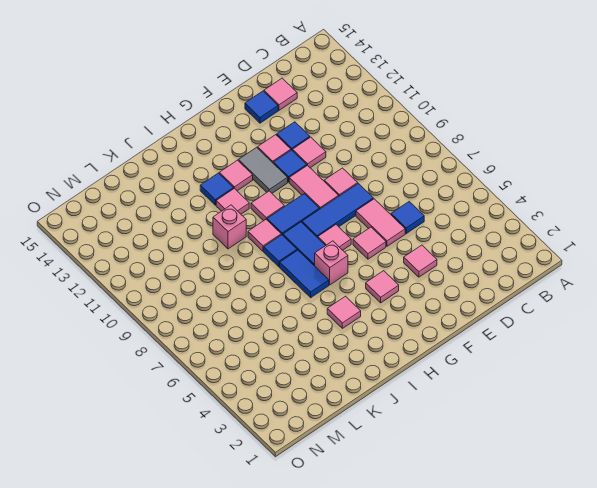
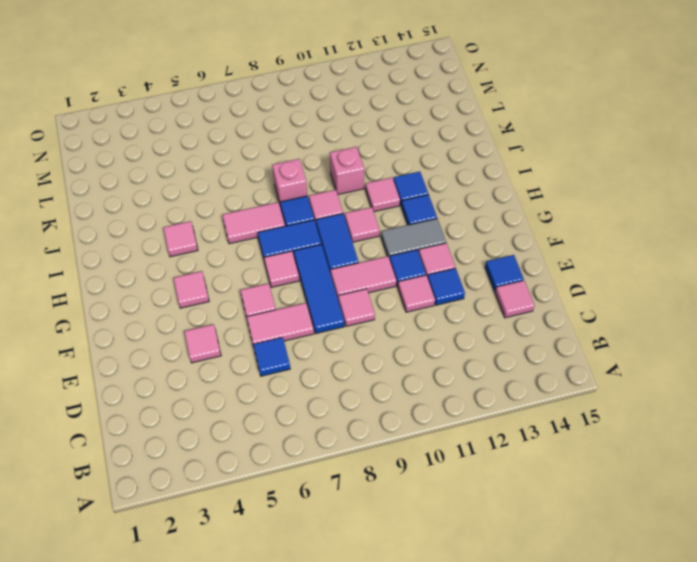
pink 1x1 brick [315,241,348,285] -> pink 1x1 brick moved to [272,159,307,206]
pink 1x1 tile [219,160,253,191] -> blue 1x1 tile [401,195,437,225]
blue 1x2 tile [280,250,329,298] -> pink 1x2 tile [222,202,285,244]

